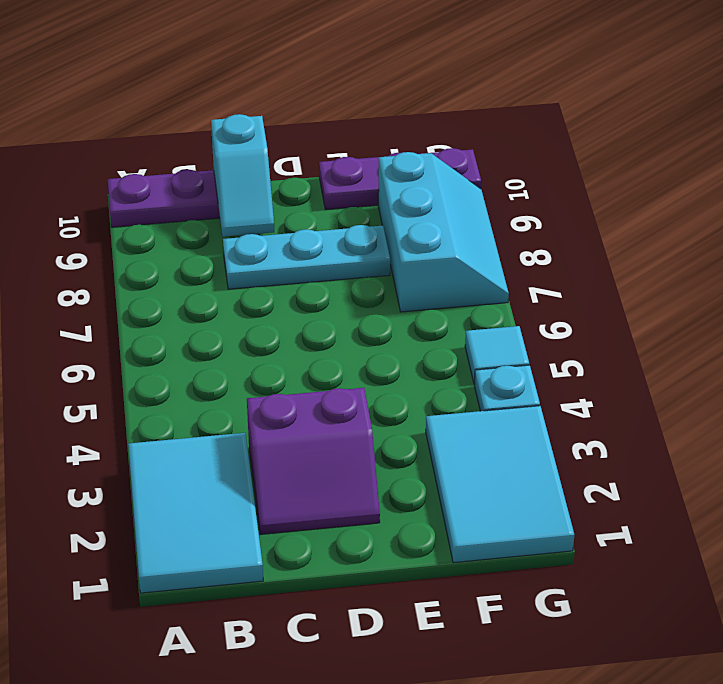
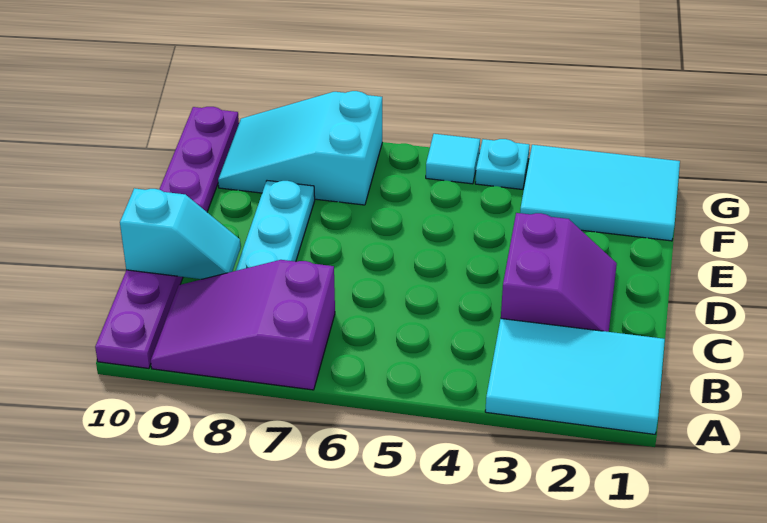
none -> purple 2x3 slope [151,260,335,390]
cyan 2x3 slope [378,152,509,312] -> cyan 2x3 slope turned to [218,91,382,205]

